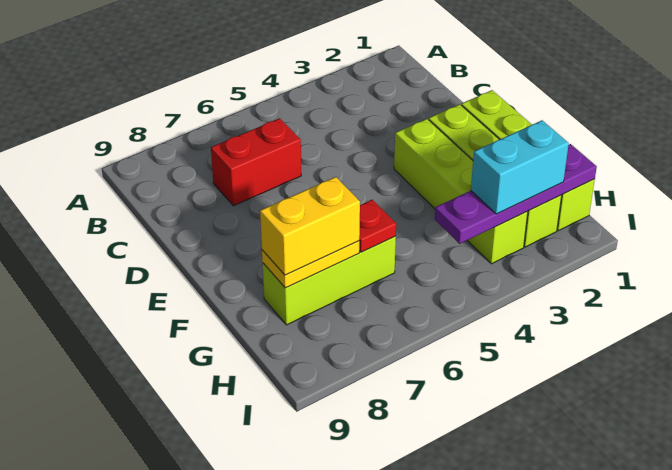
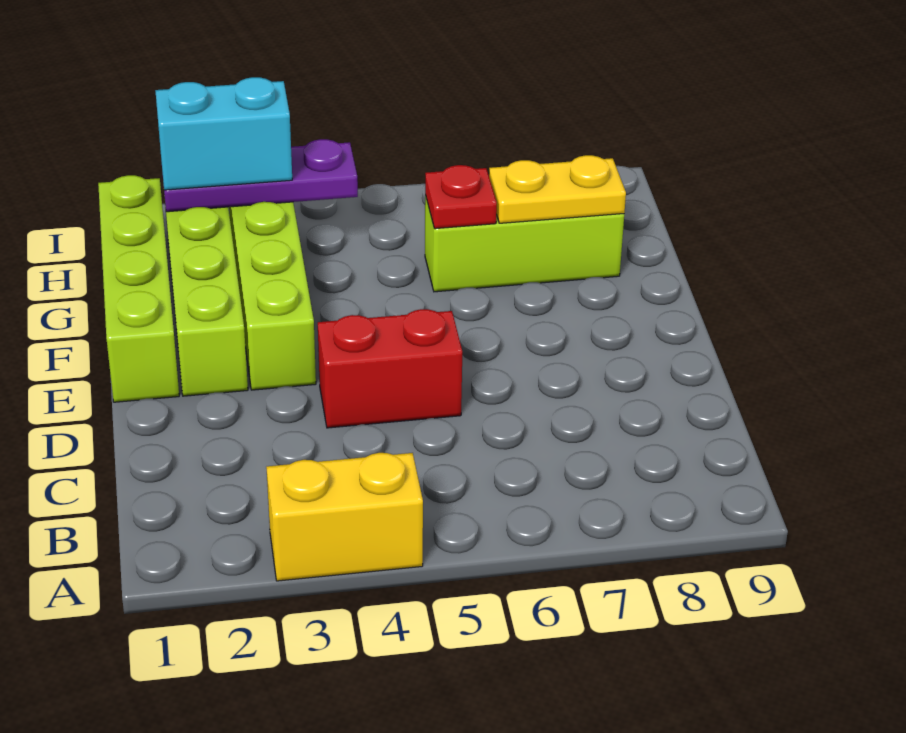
red 1x2 brick [211,118,301,206] -> red 1x2 brick moved to [318,309,462,428]
yellow 1x2 brick [260,177,360,275] -> yellow 1x2 brick moved to [266,453,423,581]
purple 1x4 plate [435,144,597,244] -> purple 1x3 plate [163,139,358,212]

